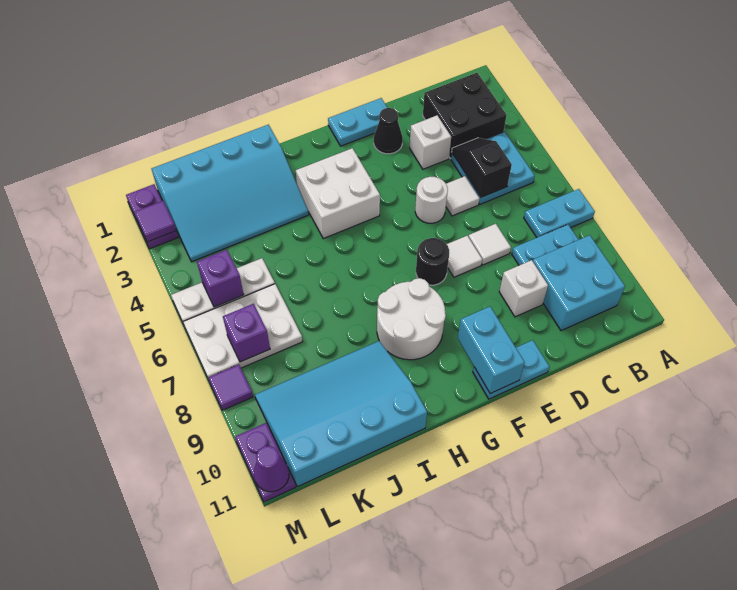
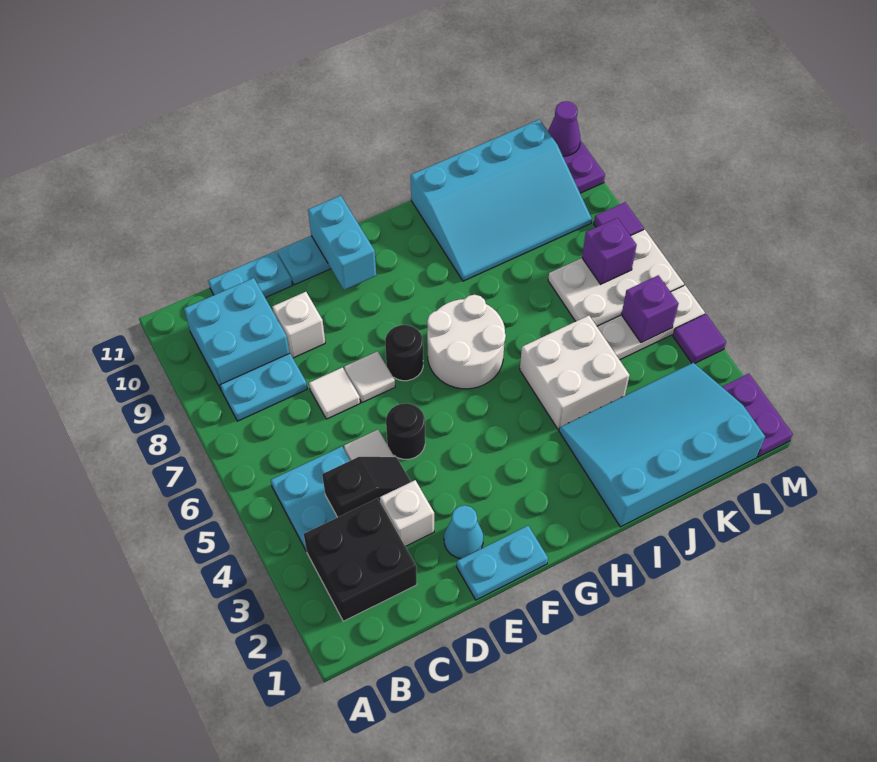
cyan 1x2 plate [524,189,595,237] -> cyan 1x2 plate moved to [208,251,292,298]
black 1x2 slope [452,138,512,197] -> black 1x2 slope turned to [322,457,411,517]
black 1x1 cone [374,108,403,154] -> cyan 1x1 cone [444,505,483,559]
white 1x1 round brick [415,177,448,223] -> black 1x1 round brick [386,403,425,459]
white 2x2 brick [296,148,380,239] -> white 2x2 brick moved to [520,316,630,430]
white 2x2 round brick [377,278,446,360] -> white 2x2 round brick moved to [427,295,506,389]
purple 1x1 tile [134,201,176,242] -> purple 1x1 tile moved to [673,314,726,363]

